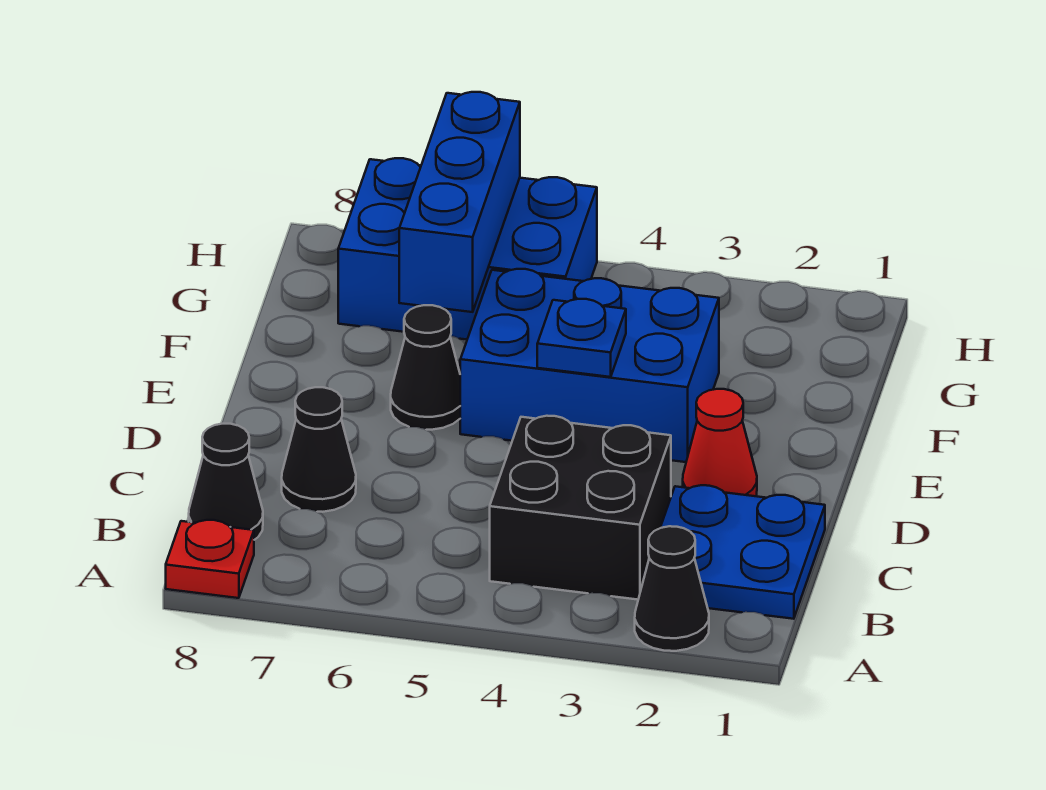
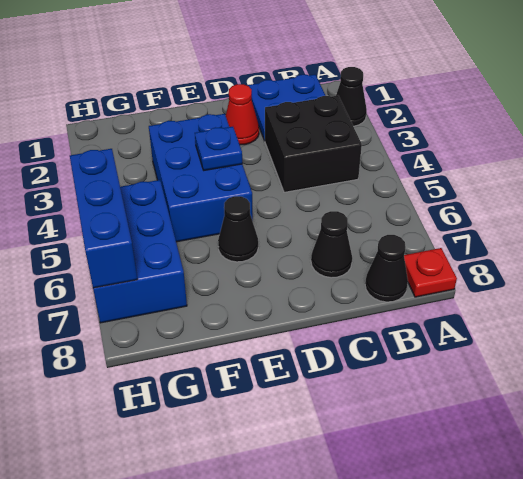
blue 1x3 brick [399,92,520,312] -> blue 1x3 brick turned to [70,149,137,288]

